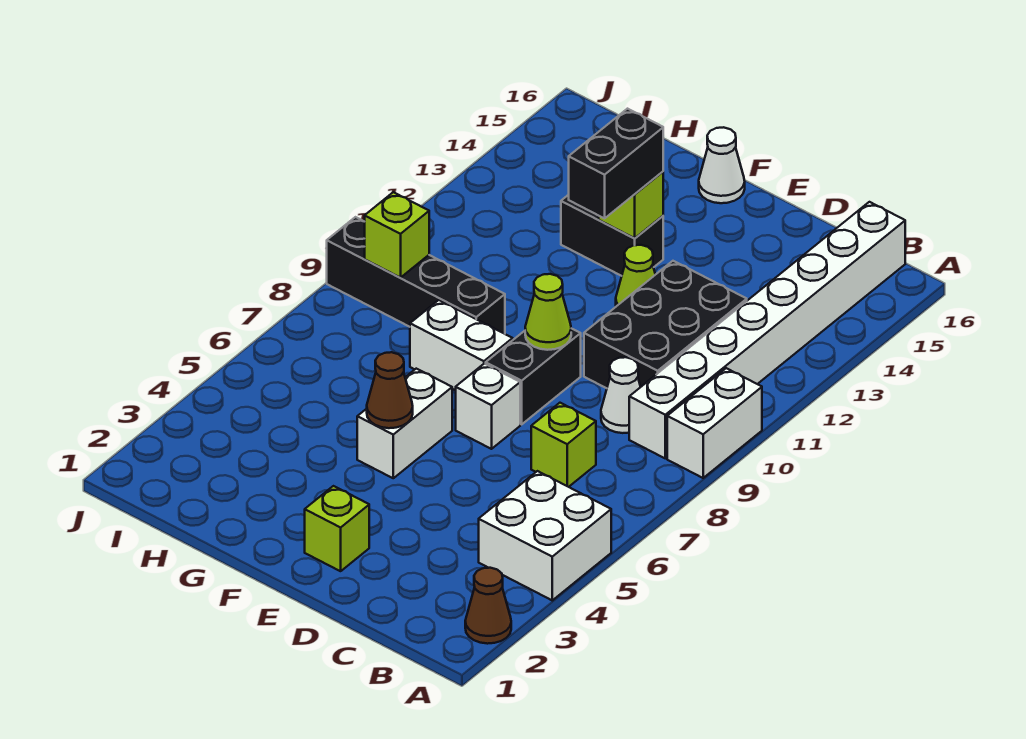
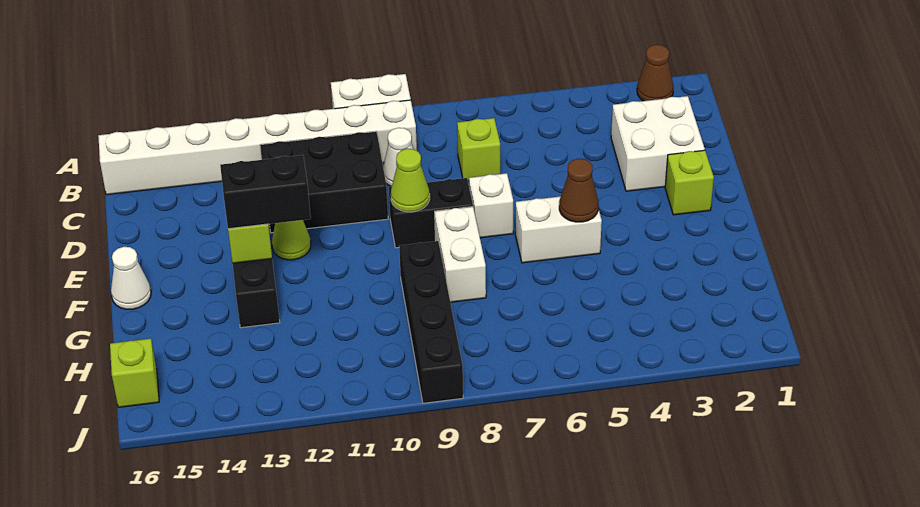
white 2x2 brick [479,471,611,600] -> white 2x2 brick moved to [611,96,705,191]
lime 1x1 brick [365,192,429,278] -> lime 1x1 brick moved to [110,339,159,407]

